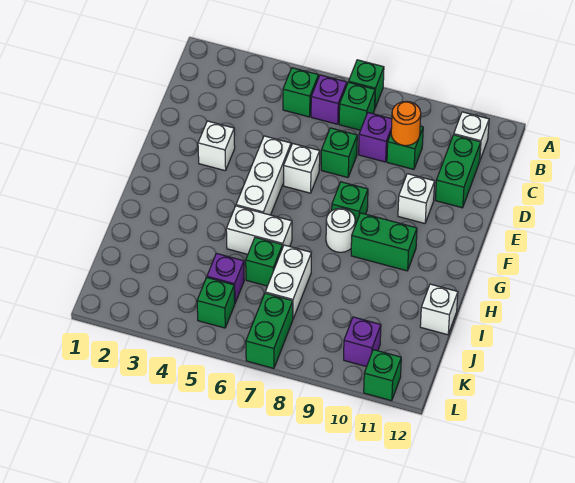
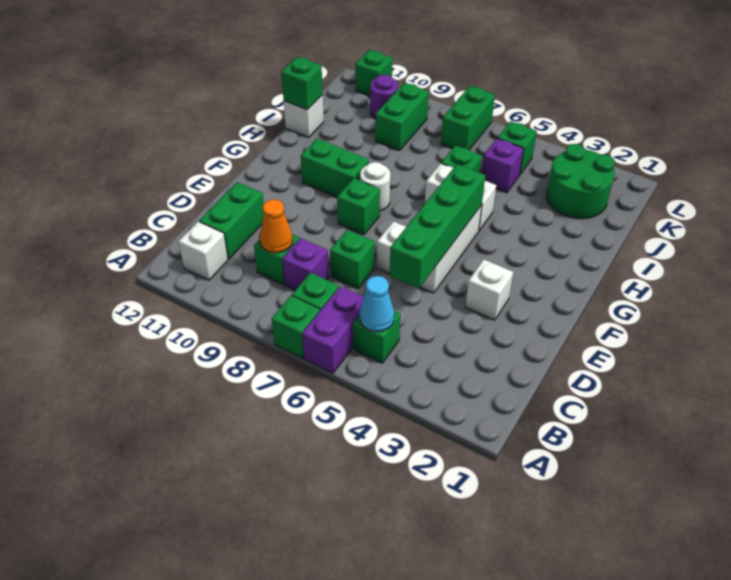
none -> cyan 1x1 cone [360,276,394,332]
purple 1x1 brick [311,75,347,124] -> purple 1x2 brick [302,286,364,373]
orange 1x1 round brick [391,101,421,146] -> orange 1x1 cone [260,199,293,253]
none -> green 1x4 brick [390,164,485,288]
white 1x1 brick [398,174,435,223] -> none
white 1x2 brick [265,245,311,319] -> none
none -> green 1x1 brick [281,57,323,110]
none -> green 2x2 round brick [547,144,615,219]
none -> green 1x2 brick [375,83,429,151]
purple 1x1 brick [344,317,381,367] -> purple 1x1 round brick [370,75,398,119]

